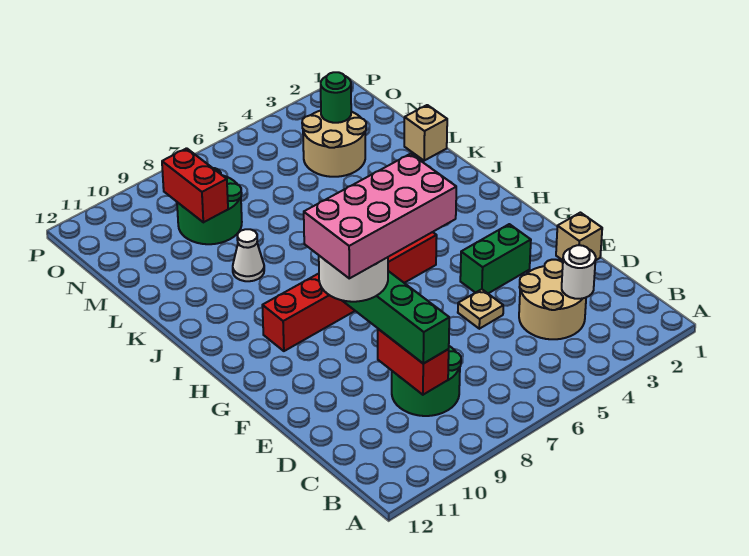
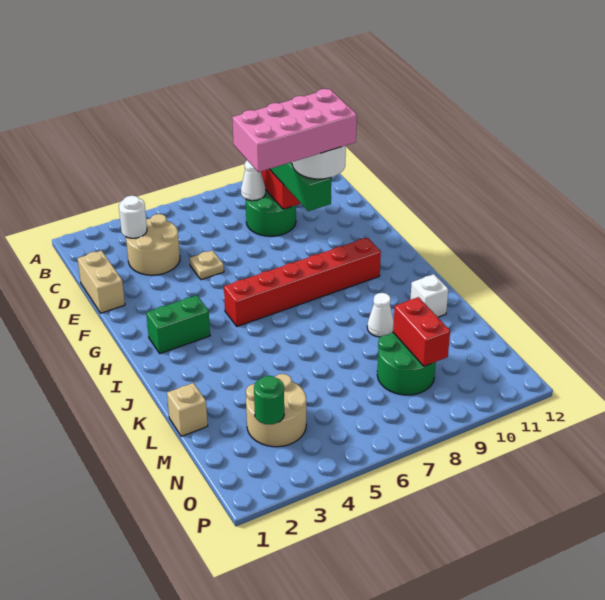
none -> white 1x1 cone [241,160,265,201]
tan 1x1 brick [556,213,602,261] -> tan 1x2 brick [77,251,125,313]
green 1x2 brick [460,224,531,293] -> green 1x2 brick moved to [146,295,210,354]
none -> white 1x1 brick [410,274,449,317]

